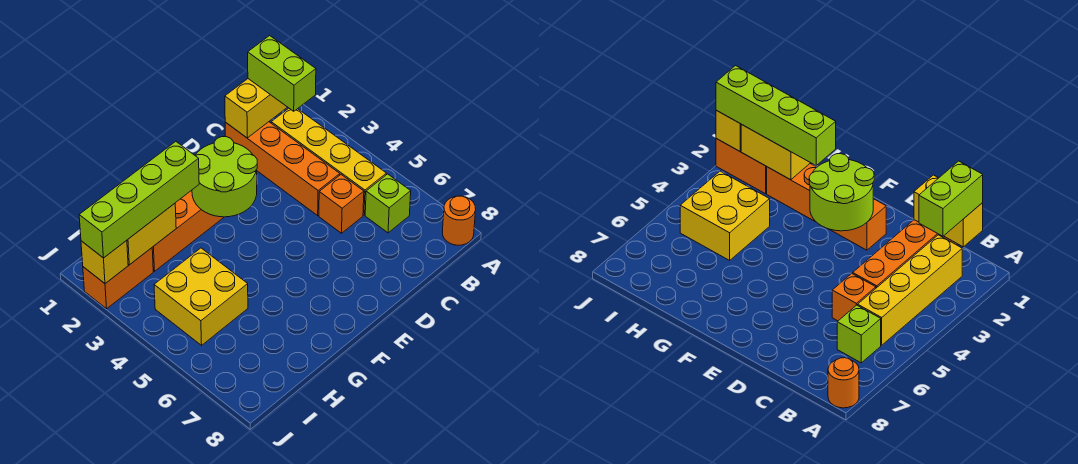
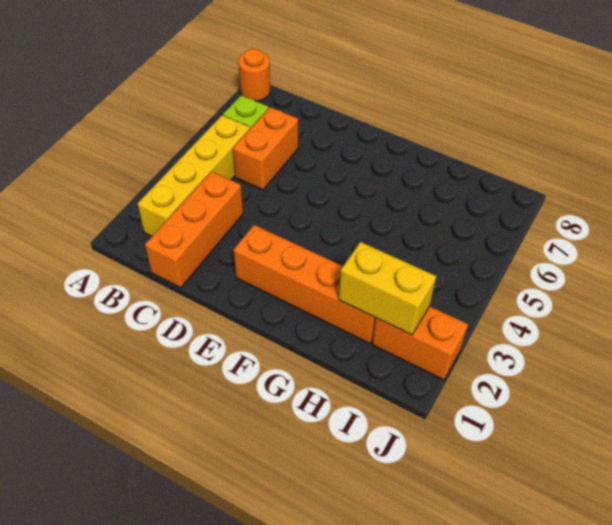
yellow 1x2 brick [225,79,287,138] -> none
lime 1x2 brick [248,36,316,111] -> none
orange 1x4 brick [225,122,340,215] -> orange 1x3 brick [145,172,243,288]
orange 1x1 brick [319,175,364,233] -> orange 1x2 brick [233,107,298,190]
lime 2x2 round brick [192,137,257,217] -> none
lime 1x4 brick [79,142,199,258] -> none
yellow 2x2 brick [154,248,248,345] -> none
yellow 1x1 brick [81,240,128,283] -> none

